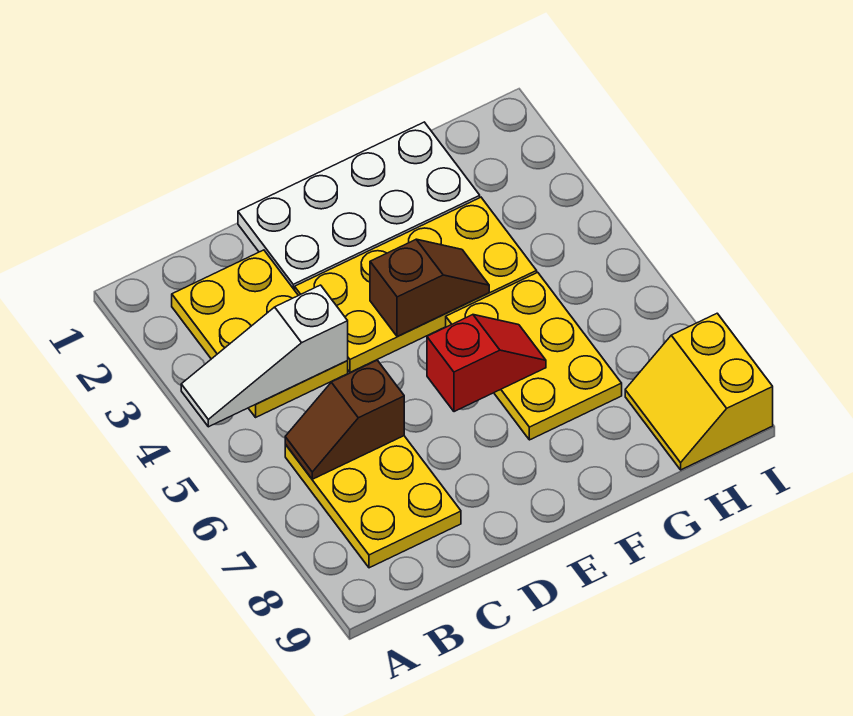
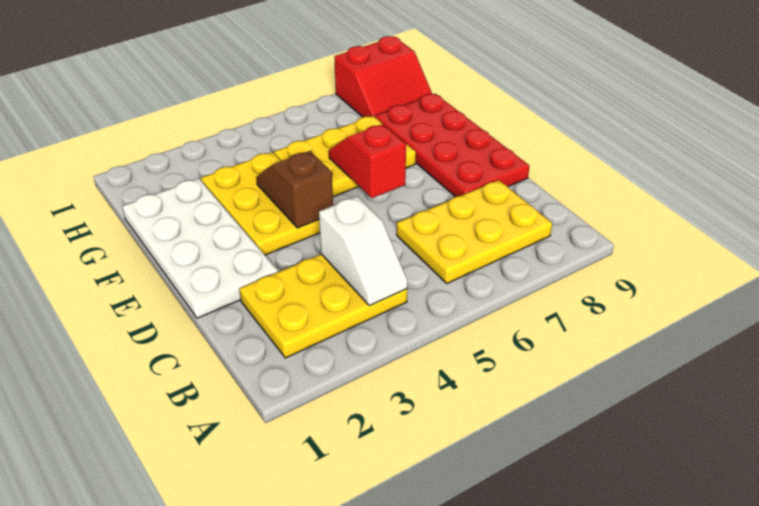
white 1x3 slope [181,285,348,427] -> white 1x2 slope [319,196,407,306]
brown 1x2 slope [285,360,404,479] -> none
yellow 2x4 plate [295,197,537,372] -> yellow 2x3 plate [201,152,320,255]
none -> red 2x4 plate [375,94,529,197]
yellow 2x2 slope [625,313,773,470] -> red 2x2 slope [334,36,432,117]

